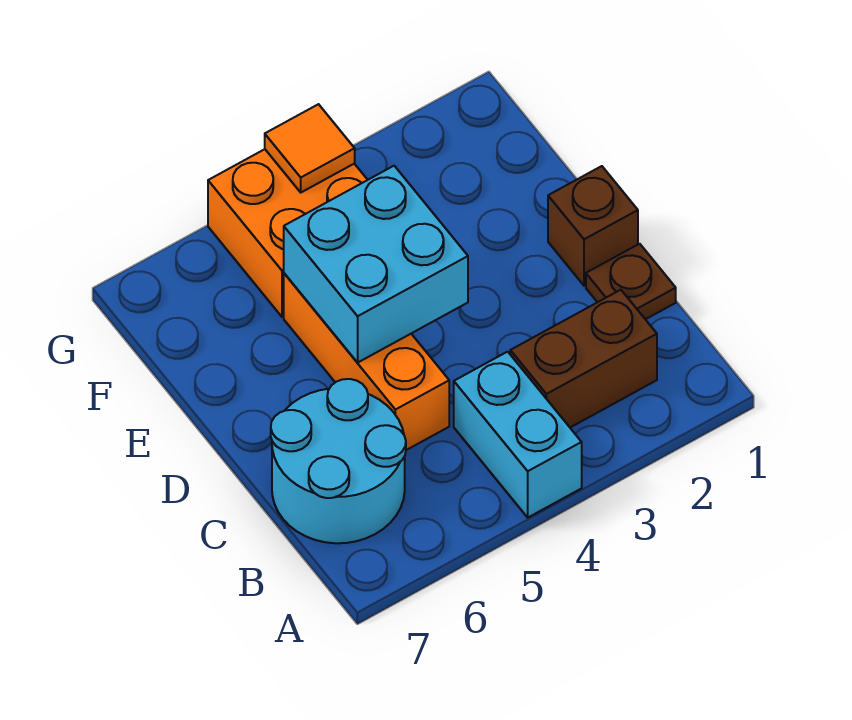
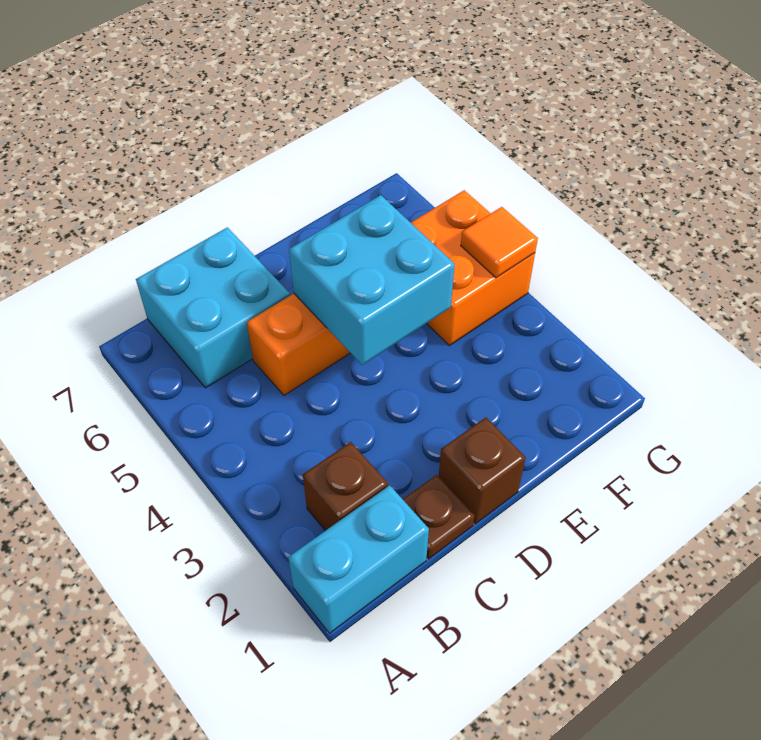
cyan 1x2 brick [454,352,582,517] -> cyan 1x2 brick moved to [288,485,429,633]
brown 1x2 brick [510,290,657,427] -> brown 1x1 brick [303,442,388,531]
cyan 2x2 round brick [271,379,406,543] -> cyan 2x2 brick [136,227,290,388]

